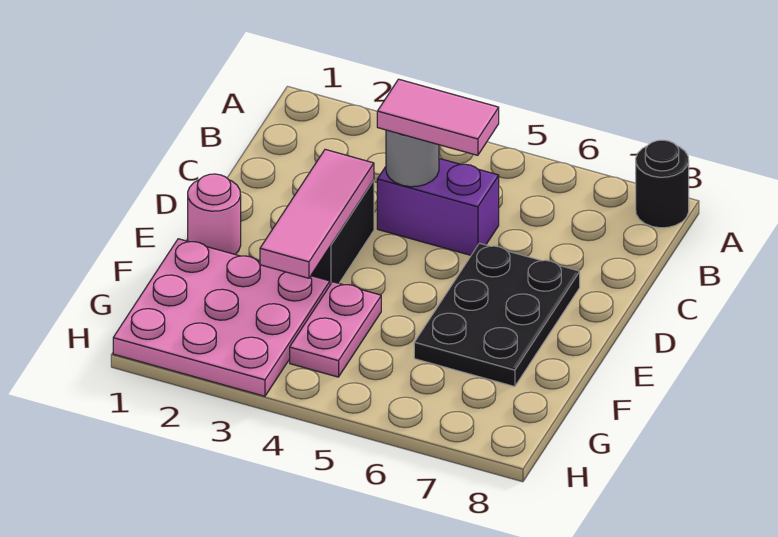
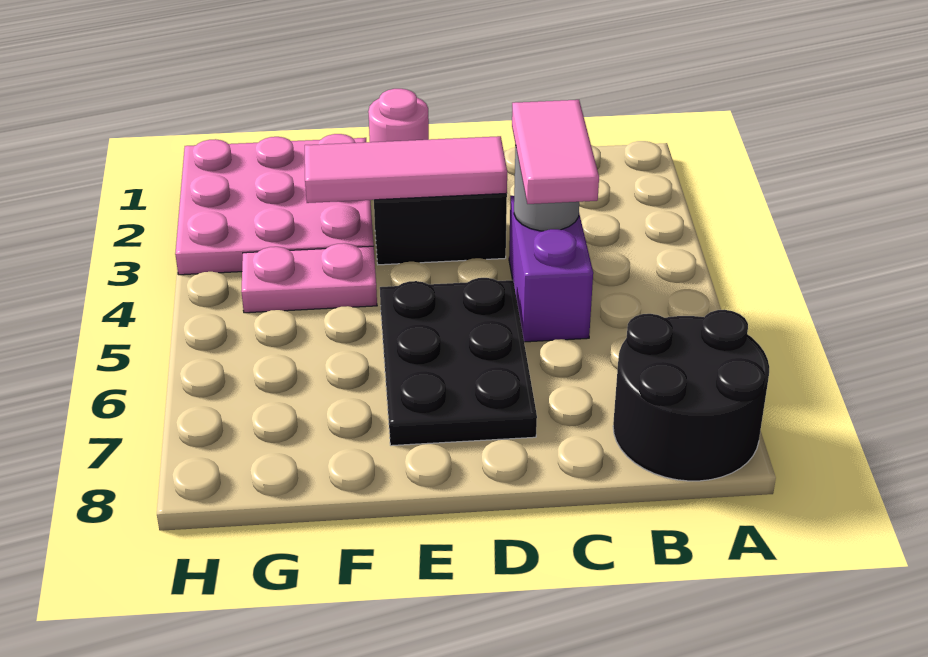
black 1x1 round brick [636,140,689,228] -> black 2x2 round brick [613,310,769,481]
black 2x3 plate [414,243,580,387] -> black 2x3 plate turned to [380,278,537,446]

